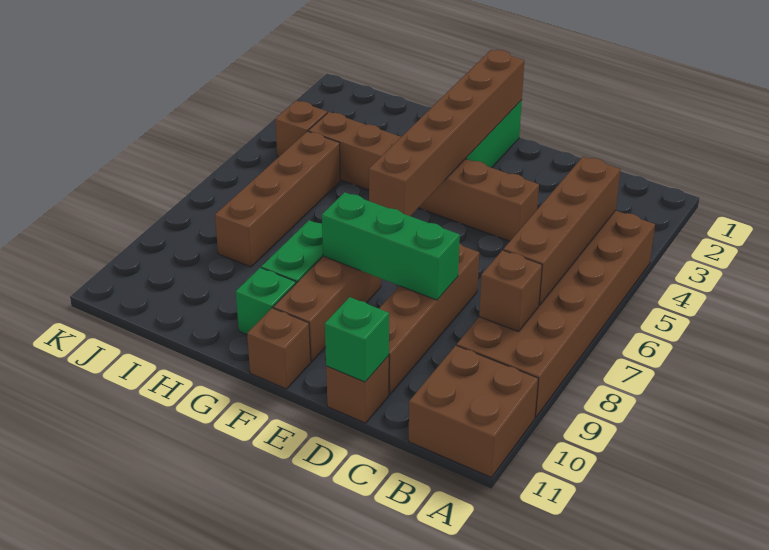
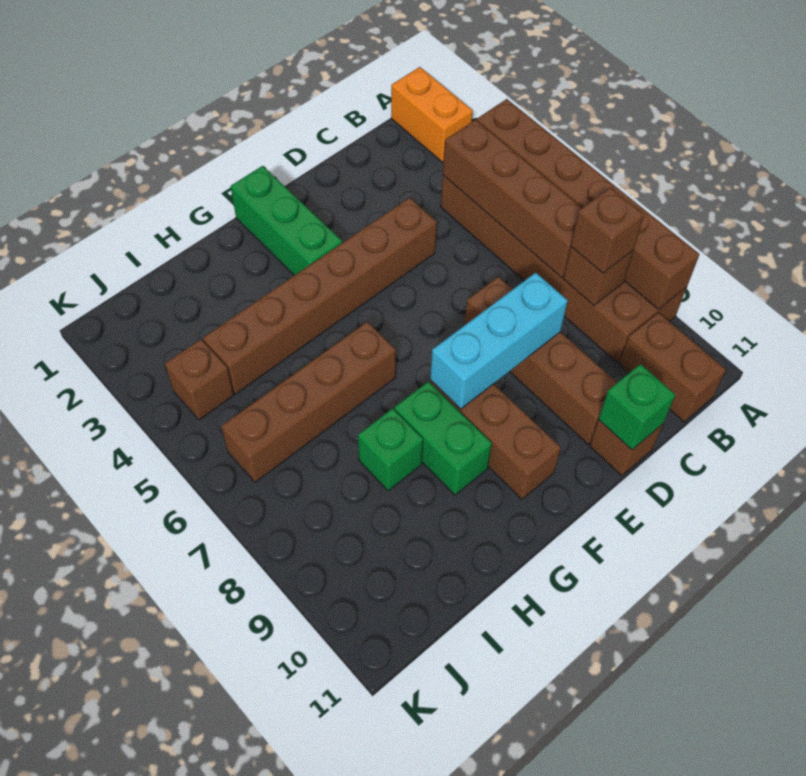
none -> orange 1x2 brick [391,67,473,162]
brown 2x2 brick [409,345,538,478] -> brown 1x2 brick [619,313,726,422]
green 1x3 brick [322,192,460,300] -> cyan 1x3 brick [430,273,568,409]
brown 1x6 brick [369,50,524,216] -> brown 1x6 brick moved to [477,99,699,309]
brown 1x1 brick [247,308,311,389] -> brown 1x1 brick moved to [571,187,644,273]
green 1x1 brick [236,268,296,335] -> green 1x1 brick moved to [358,408,423,491]
brown 1x4 brick [215,131,340,267] -> brown 1x4 brick turned to [221,322,396,482]

